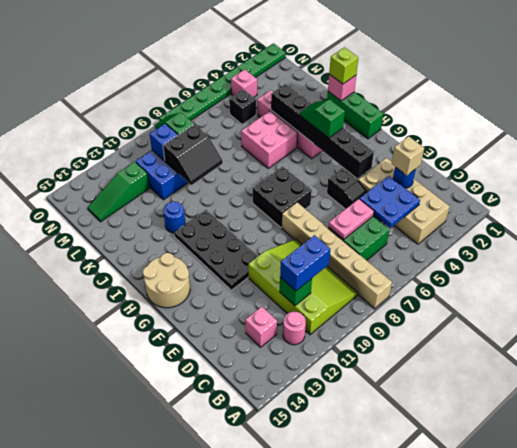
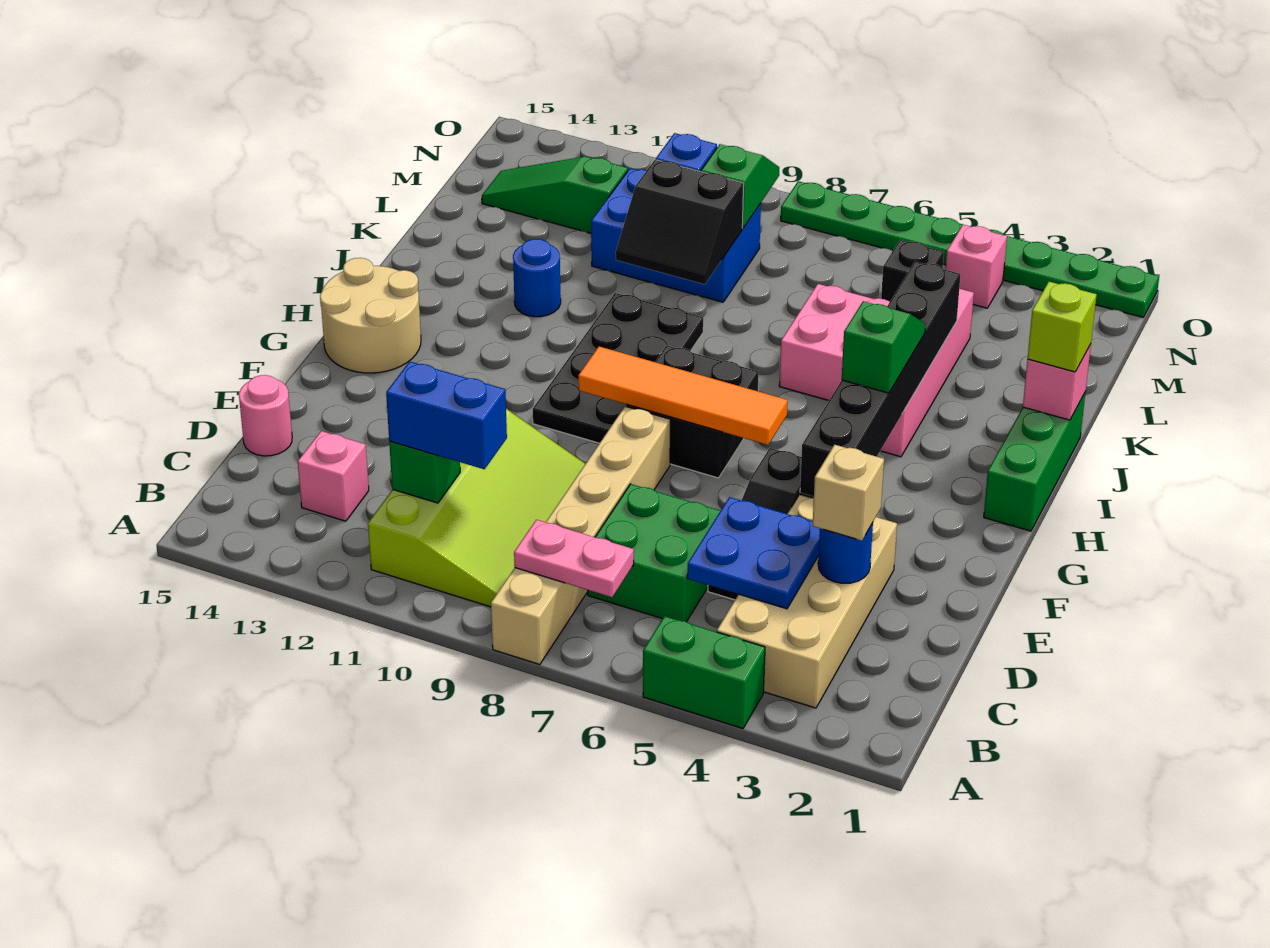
none -> green 1x2 brick [643,616,765,729]
pink 1x1 round brick [283,312,306,345] -> pink 1x1 round brick moved to [239,375,292,456]
pink 1x2 plate [329,199,374,240] -> pink 1x2 plate moved to [514,520,634,597]
black 2x4 plate [174,210,258,290] -> black 2x4 plate moved to [533,293,703,443]
none -> orange 1x4 tile [578,346,788,445]

